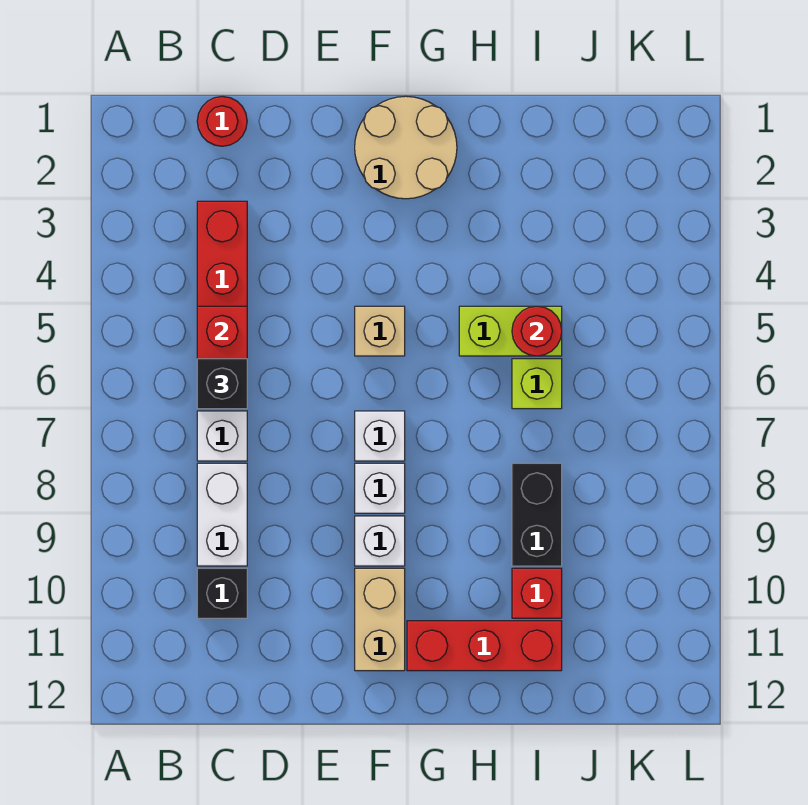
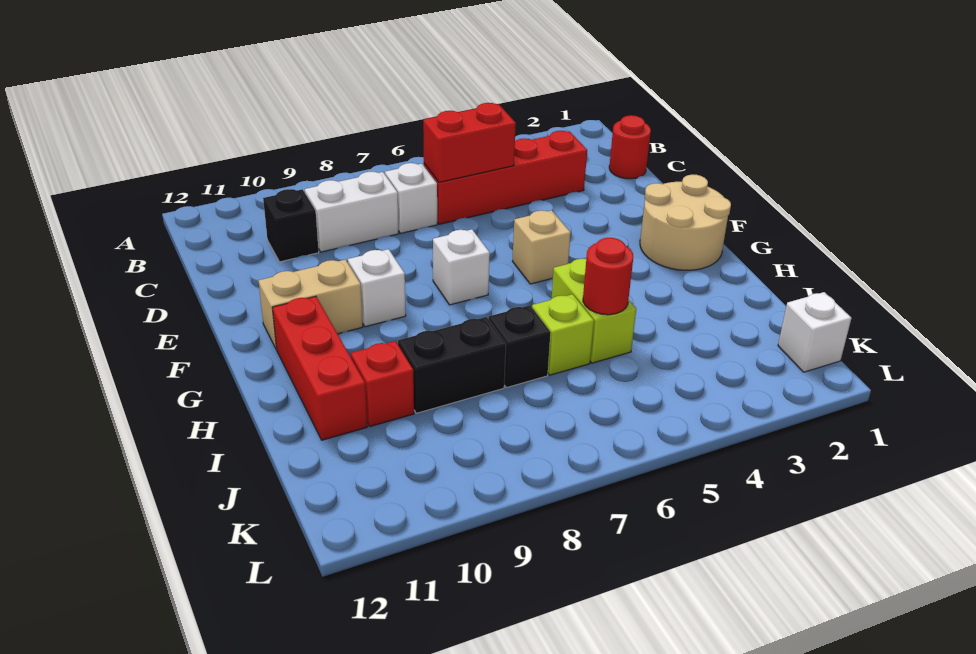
black 1x1 brick [197,359,247,409] -> black 1x1 brick moved to [488,306,550,388]
white 1x1 brick [355,463,405,513] -> white 1x1 brick moved to [778,292,851,372]

